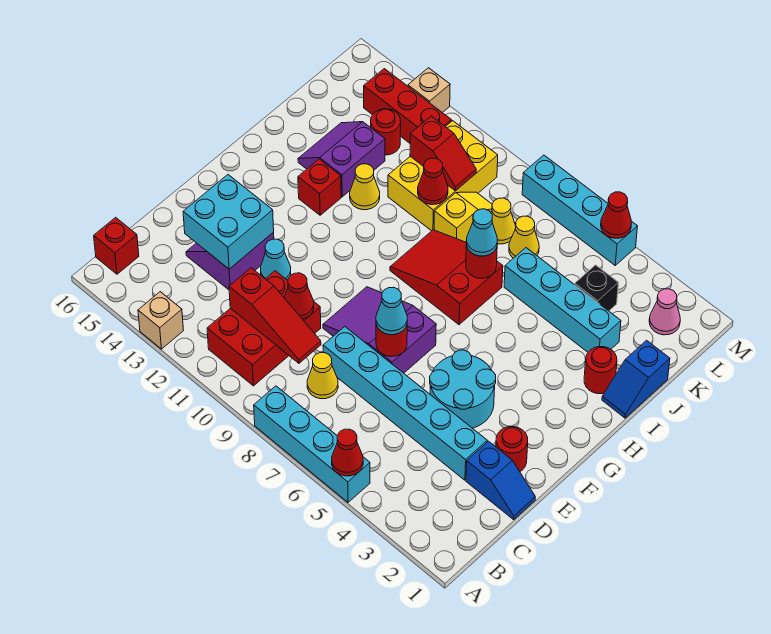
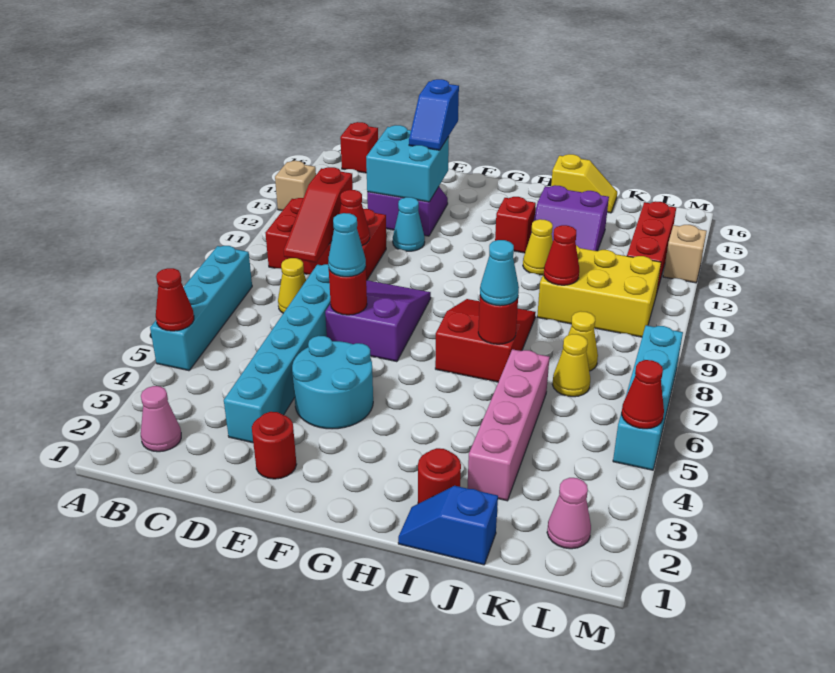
none -> pink 1x1 cone [141,386,181,452]
blue 1x2 slope [466,441,535,519] -> blue 1x2 slope moved to [409,79,459,150]
purple 2x2 slope [298,122,385,197] -> purple 2x2 slope turned to [530,185,609,251]
cyan 1x4 brick [504,248,621,352] -> pink 1x4 brick [467,349,550,501]
yellow 1x2 slope [434,192,492,242] -> yellow 1x2 slope moved to [551,154,617,213]
black 1x1 brick [575,265,618,311] -> none
red 1x2 slope [410,116,476,191] -> none
red 1x1 round brick [371,109,401,155] -> none

